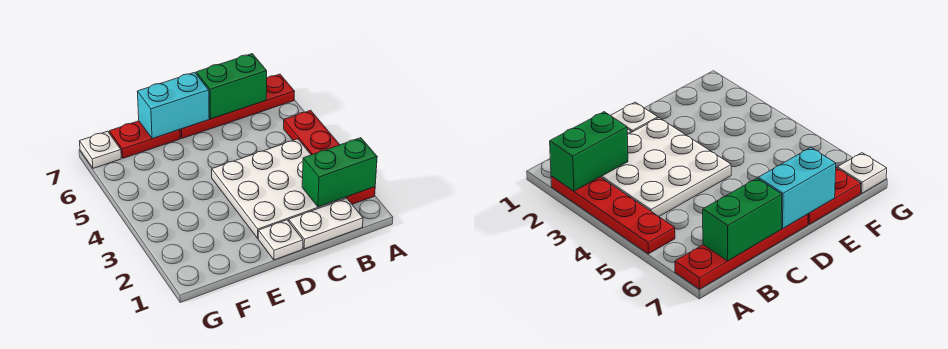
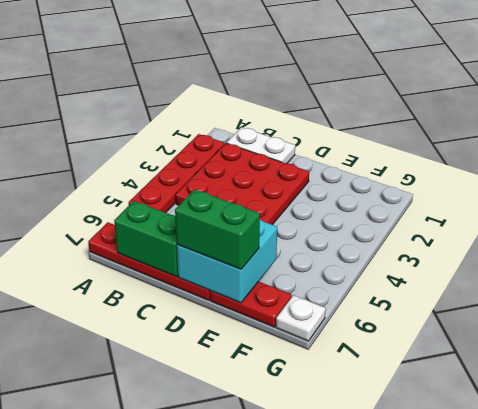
green 1x2 brick [302,138,377,207] -> green 1x2 brick moved to [175,189,260,269]
white 3x3 plate [212,139,346,238] -> red 3x3 plate [176,143,309,225]
white 1x1 plate [258,220,303,260] -> none
cyan 1x2 brick [137,72,209,139] -> cyan 2x2 brick [177,220,277,303]

